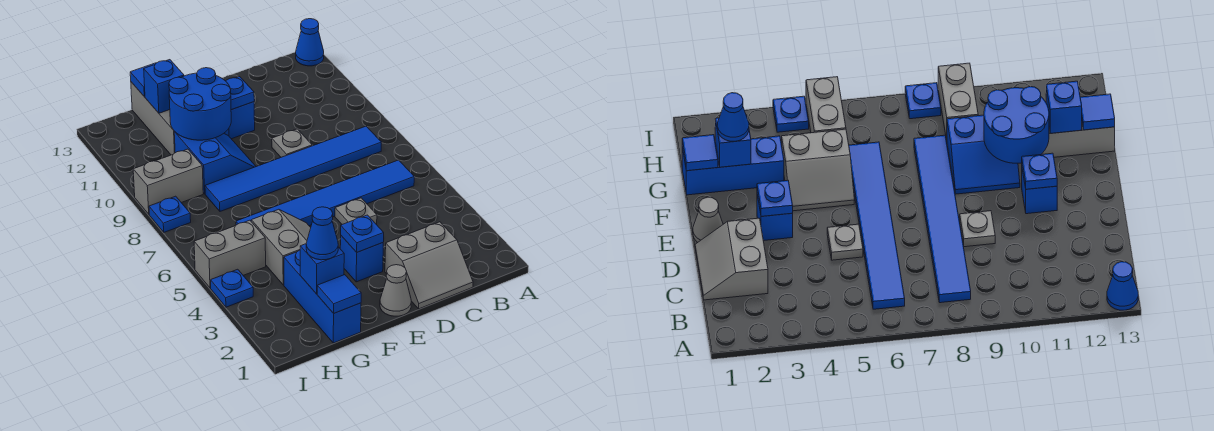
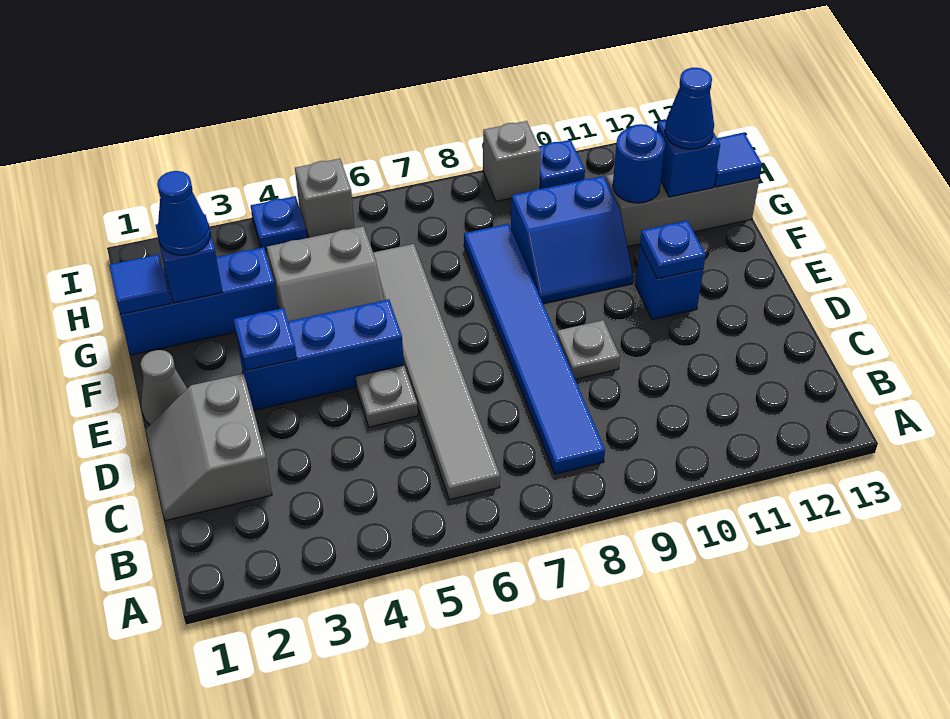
blue 1x1 cone [296,19,324,66] -> blue 1x1 cone moved to [665,68,714,149]
blue 1x6 tile [236,160,414,226] -> grey 1x6 tile [373,244,500,500]
blue 1x1 brick [340,236,383,282] -> blue 1x3 brick [237,299,404,410]
blue 2x2 round brick [169,68,231,140] -> blue 1x1 round brick [613,124,665,203]
grey 1x2 brick [194,220,266,288] -> grey 1x1 brick [295,159,354,238]
grey 1x2 brick [133,149,203,214] -> grey 1x1 brick [483,121,541,201]
blue 1x1 plate [149,196,191,232] -> blue 1x1 plate moved to [539,140,585,189]

